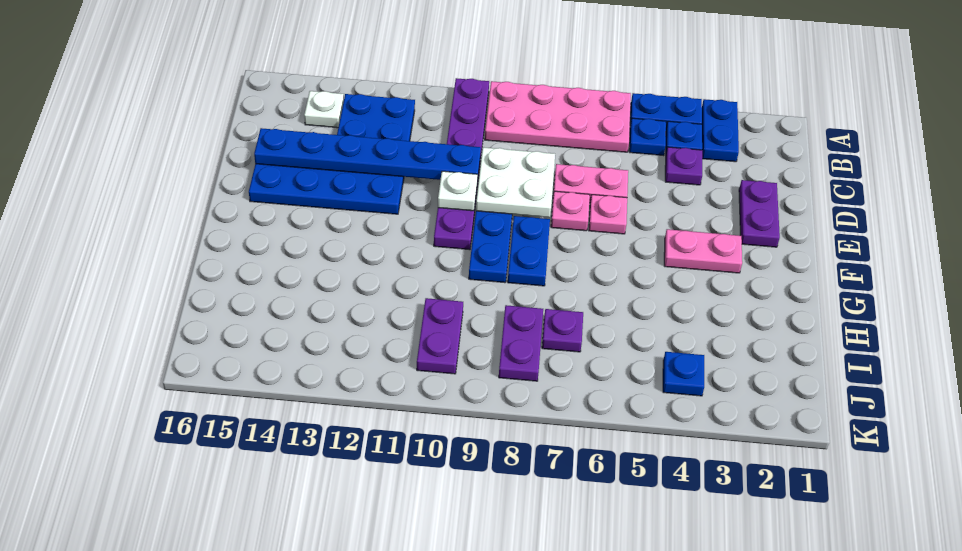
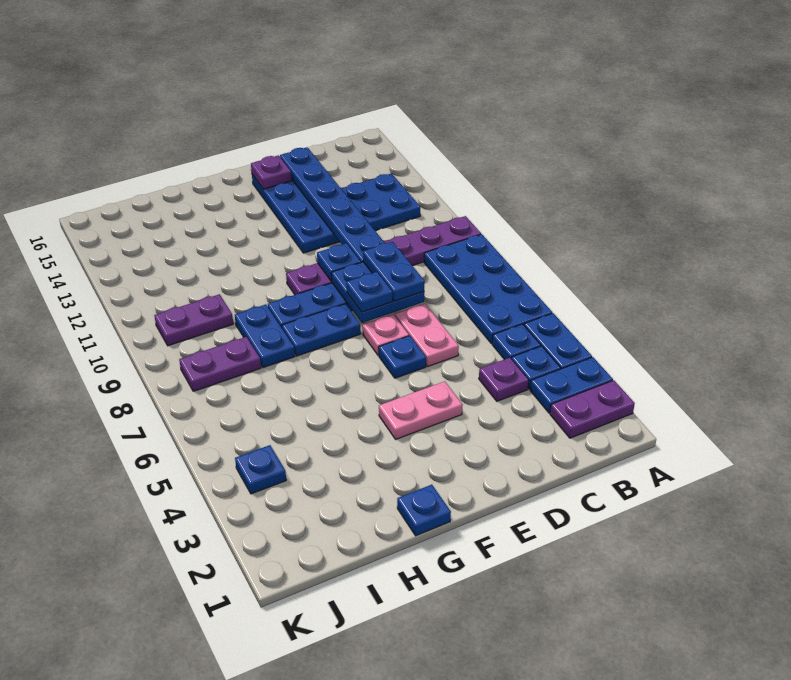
pink 2x4 plate [485,81,631,152] -> blue 2x4 plate [424,234,552,344]
white 1x1 plate [304,91,344,128] -> none
purple 1x2 plate [739,180,780,247] -> purple 1x2 plate moved to [550,380,635,438]
white 2x2 plate [476,147,555,217] -> blue 2x2 plate [332,262,424,323]
none -> blue 1x2 plate [363,242,425,301]
pink 1x1 plate [589,195,627,234] -> blue 1x1 plate [379,336,426,378]
none -> blue 1x1 plate [346,272,392,312]
white 1x1 plate [438,171,478,211] -> blue 1x1 plate [317,243,361,281]
pink 1x2 plate [664,229,742,273] -> pink 1x2 plate turned to [379,381,463,439]
none -> blue 1x1 plate [397,485,451,536]
none -> blue 1x2 plate [235,304,295,368]
purple 1x1 plate [542,309,583,352] -> purple 1x1 plate moved to [251,155,291,189]

